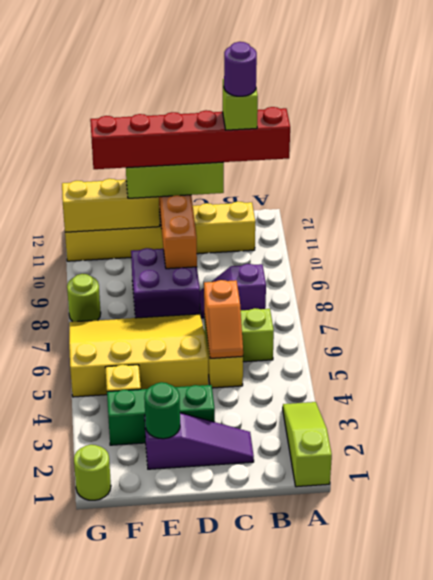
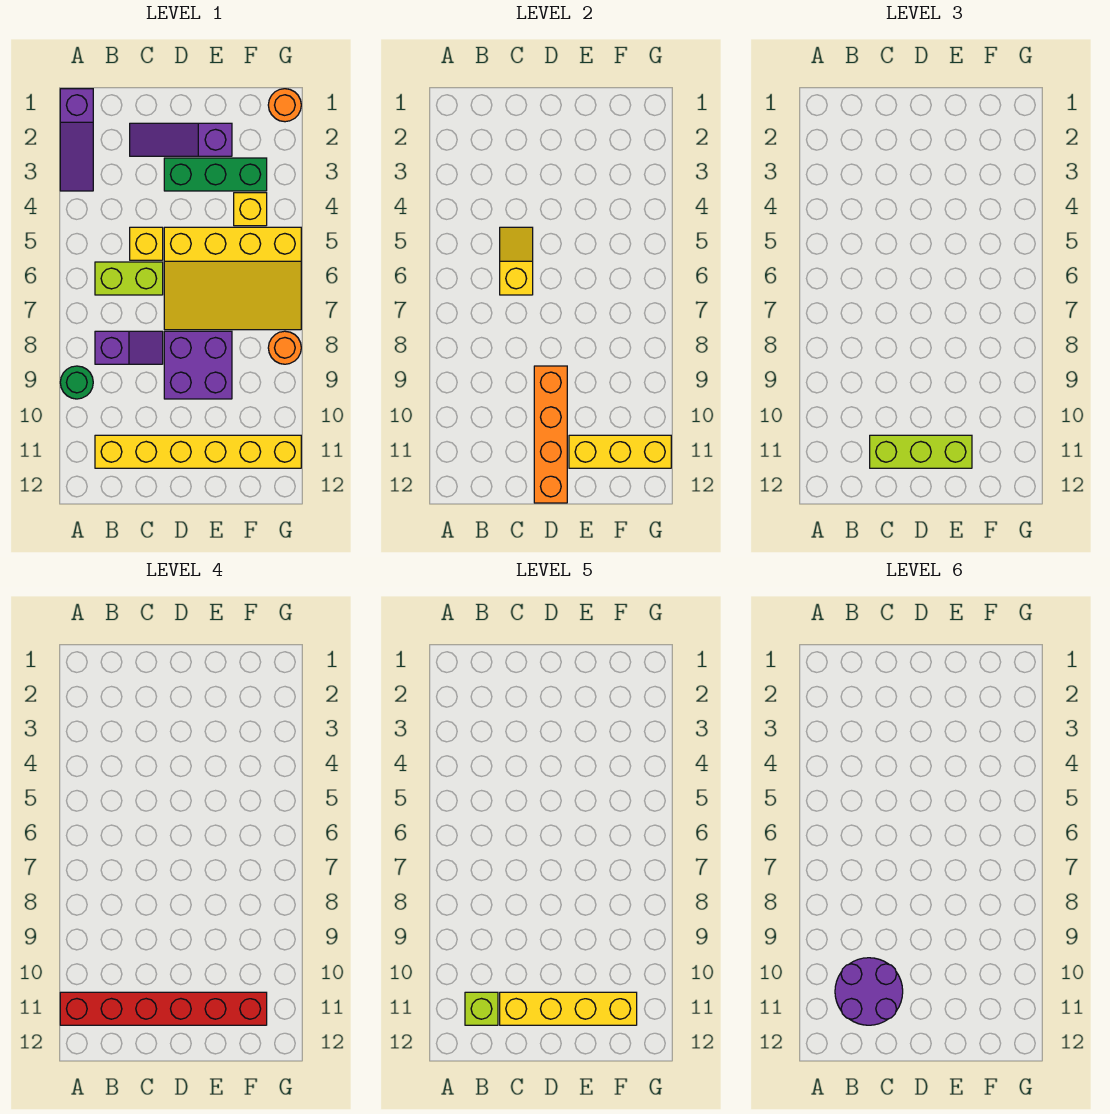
lime 1x3 slope [283,402,332,487] -> purple 1x3 slope [60,89,93,191]
purple 1x1 round brick [224,42,257,96] -> purple 2x2 round brick [835,958,903,1025]
orange 1x2 slope [204,280,243,359] -> yellow 1x2 slope [500,227,533,295]
none -> yellow 1x4 brick [500,992,637,1025]
green 1x1 round brick [144,382,180,439] -> green 1x1 round brick moved to [60,366,93,399]
lime 1x1 round brick [74,445,111,500] -> orange 1x1 round brick [268,89,301,122]
lime 1x1 round brick [67,274,101,322] -> orange 1x1 round brick [268,331,301,364]

